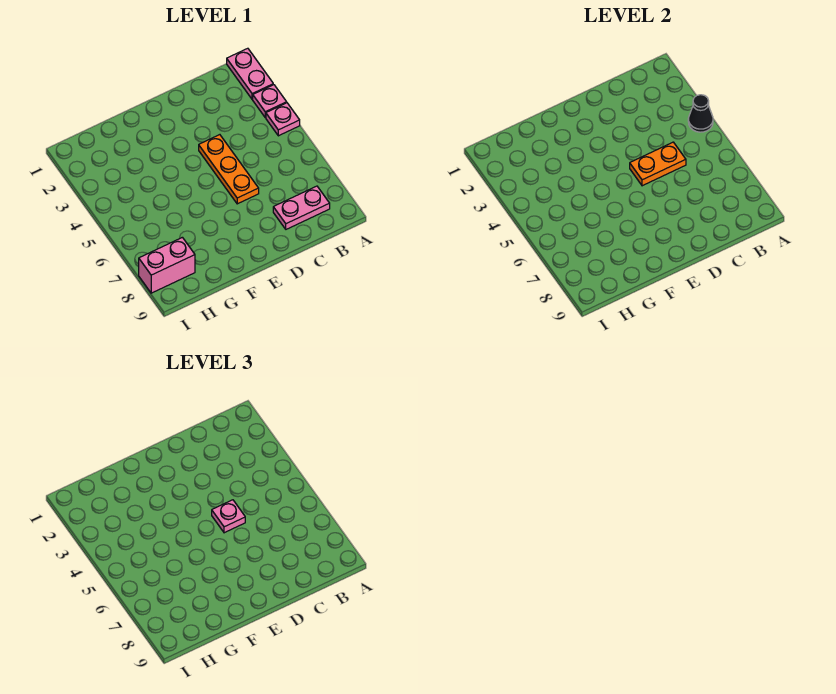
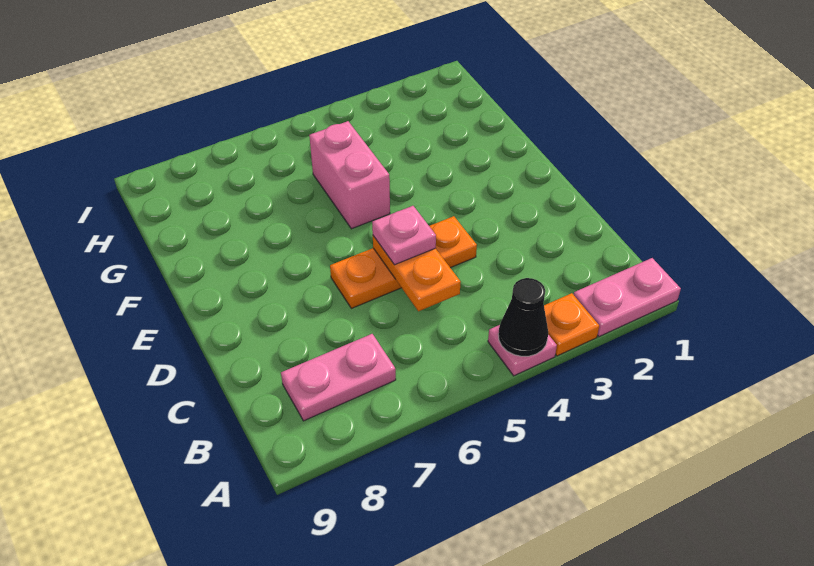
pink 1x1 plate [253,85,287,117] -> orange 1x1 plate [544,293,599,356]
pink 1x2 plate [273,186,330,229] -> pink 1x2 plate turned to [281,334,396,421]
pink 1x2 brick [139,237,195,293] -> pink 1x2 brick moved to [309,121,390,229]

